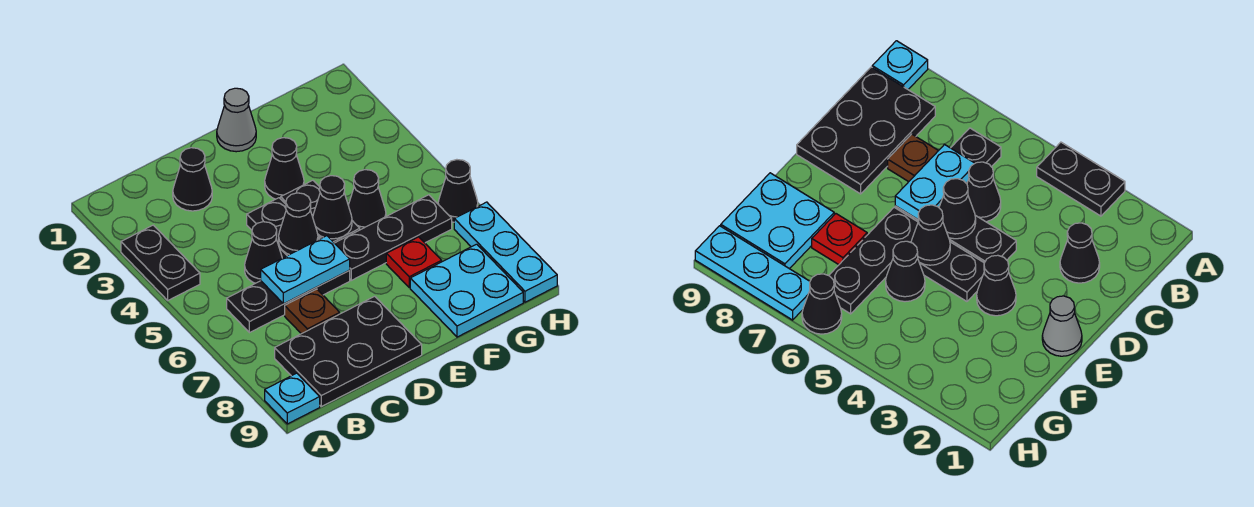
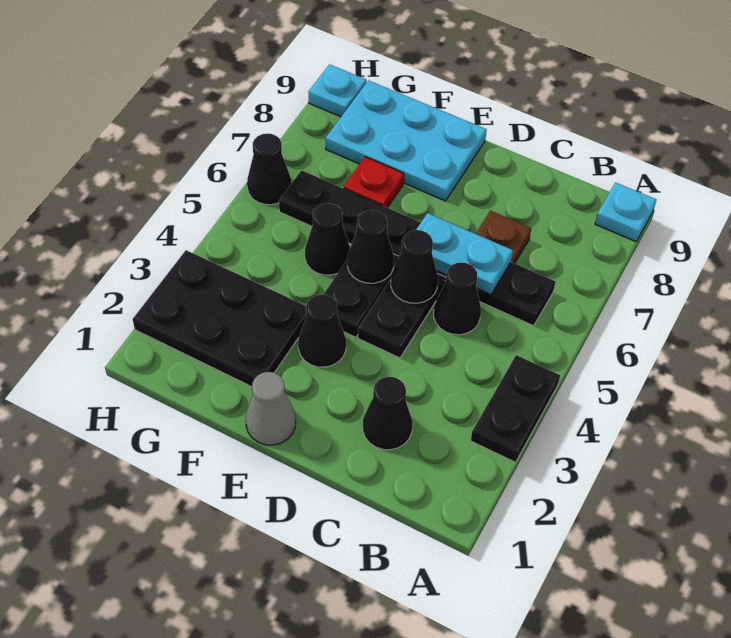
black 2x3 plate [275,296,422,407] -> black 2x3 plate moved to [133,250,307,387]
cyan 2x2 plate [410,244,523,337] -> cyan 2x3 plate [326,81,487,201]
cyan 1x3 plate [454,202,557,302] -> cyan 1x1 plate [308,64,366,117]

